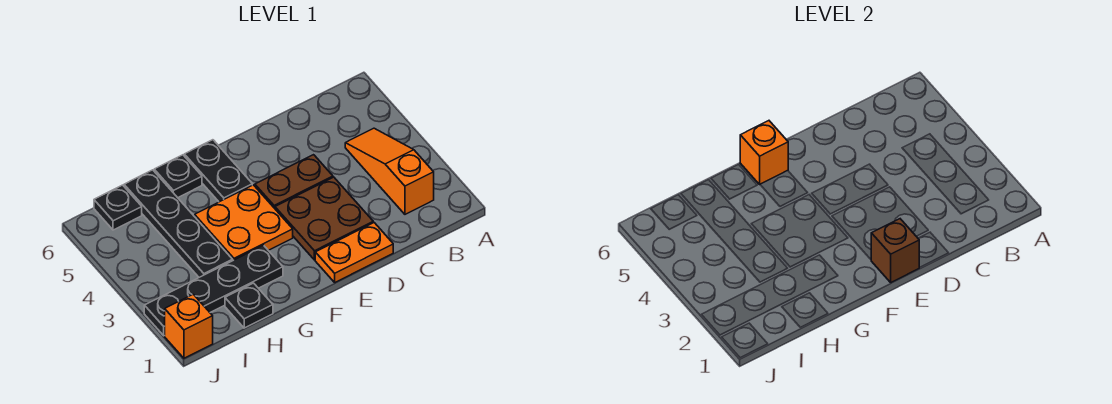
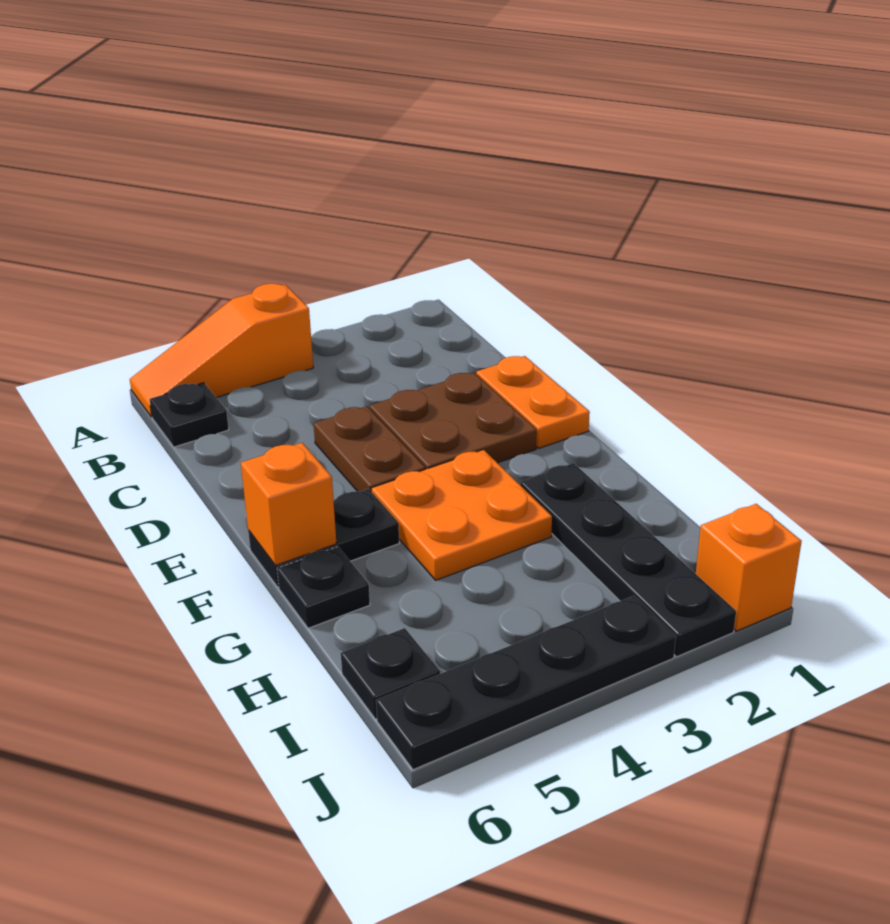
orange 1x3 slope [345,128,434,214] -> orange 1x3 slope moved to [130,284,313,417]
brown 1x1 brick [871,219,919,282] -> none
black 1x1 plate [225,283,273,328] -> black 1x1 plate moved to [150,383,229,447]
black 1x4 plate [124,170,233,277] -> black 1x4 plate moved to [376,596,676,770]

